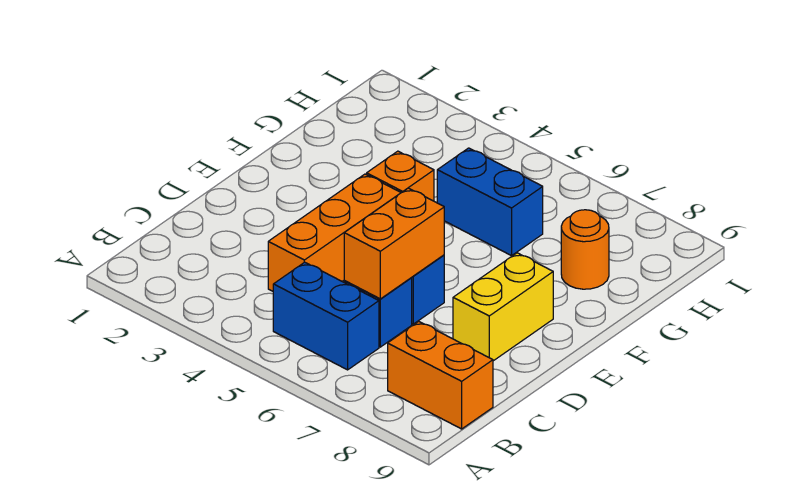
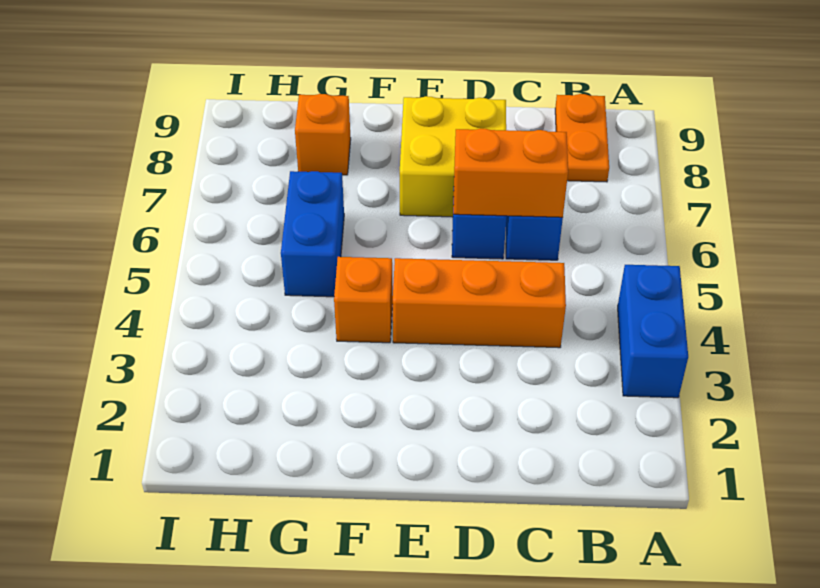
blue 1x2 brick [273,262,379,370] -> blue 1x2 brick moved to [618,265,688,398]
orange 1x2 brick [388,321,493,429] -> orange 1x2 plate [555,94,609,182]
yellow 1x2 brick [453,253,553,361] -> yellow 2x2 brick [400,96,506,217]
orange 1x1 round brick [561,210,609,289] -> orange 1x1 brick [295,94,351,175]

